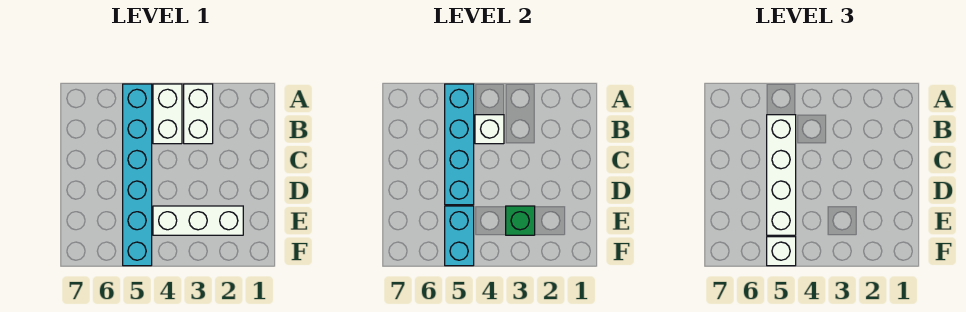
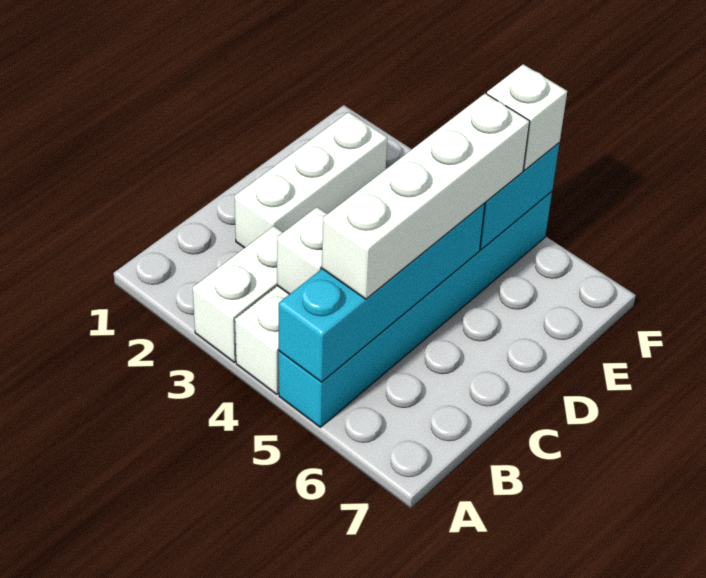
white 1x3 brick [153,206,243,235] -> white 1x3 brick turned to [235,112,387,248]
green 1x1 brick [506,206,535,235] -> none

